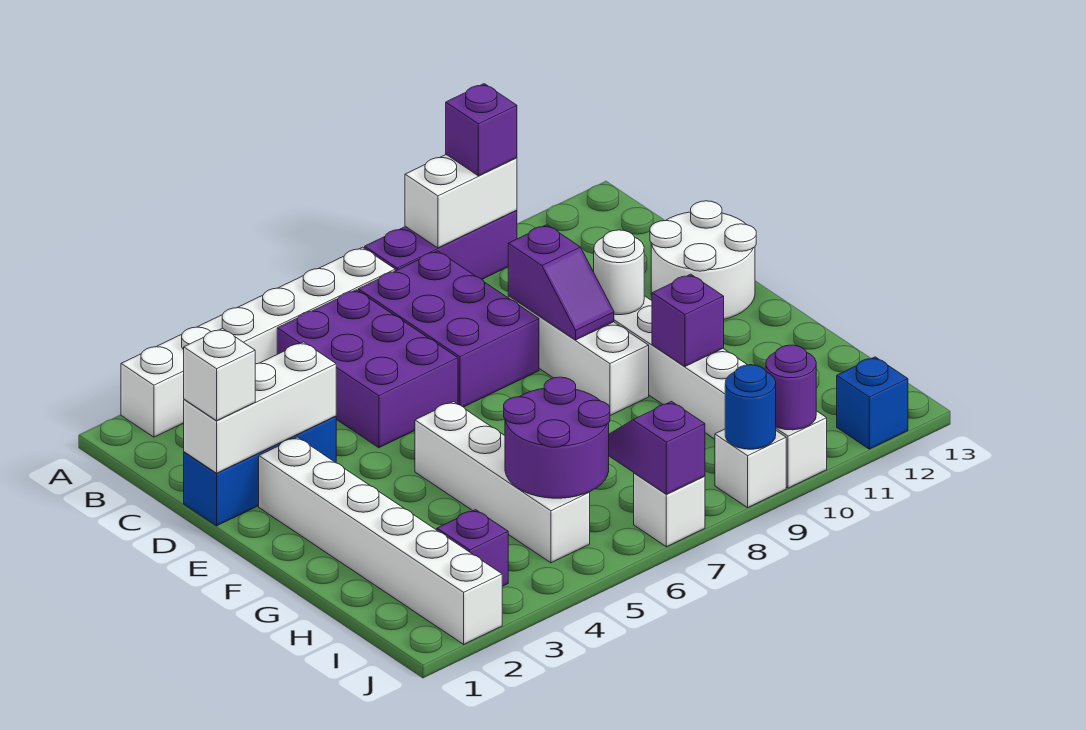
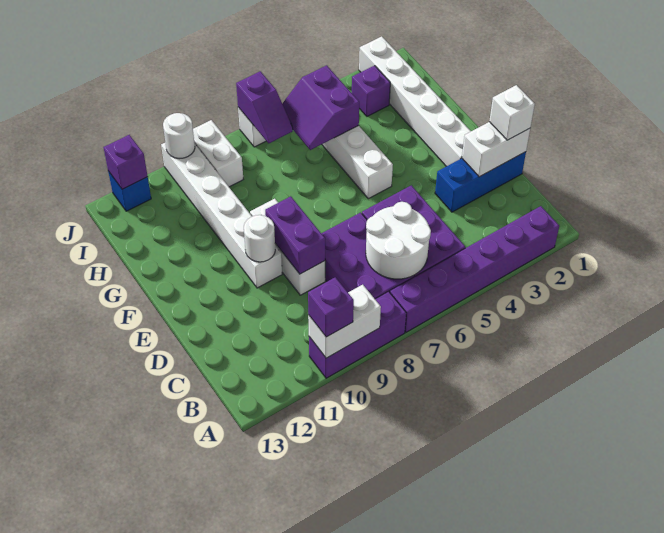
white 1x6 brick [121,247,395,437] -> purple 1x6 brick [390,206,559,332]
white 1x3 brick [184,342,336,473] -> white 1x2 brick [462,122,530,177]
purple 1x2 slope [508,225,614,340] -> purple 1x2 brick [265,196,325,274]
white 2x2 round brick [650,201,756,319] -> white 2x2 round brick moved to [366,202,431,279]
purple 1x1 brick [652,274,724,366] -> purple 1x1 brick moved to [103,135,148,189]
purple 2x2 round brick [504,377,610,498] -> purple 2x2 slope [282,65,359,150]
white 1x1 brick [715,429,786,508] -> white 1x2 brick [193,120,243,187]
blue 1x1 round brick [725,365,776,449] -> none
purple 1x1 round brick [766,345,816,430] -> white 1x1 round brick [163,113,195,159]

